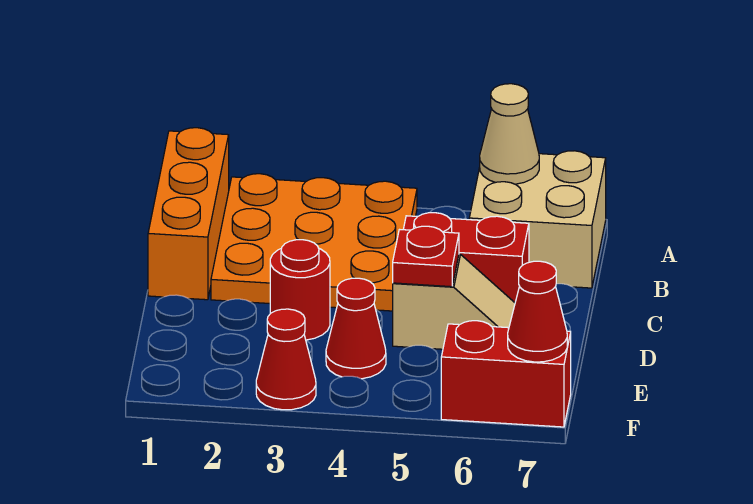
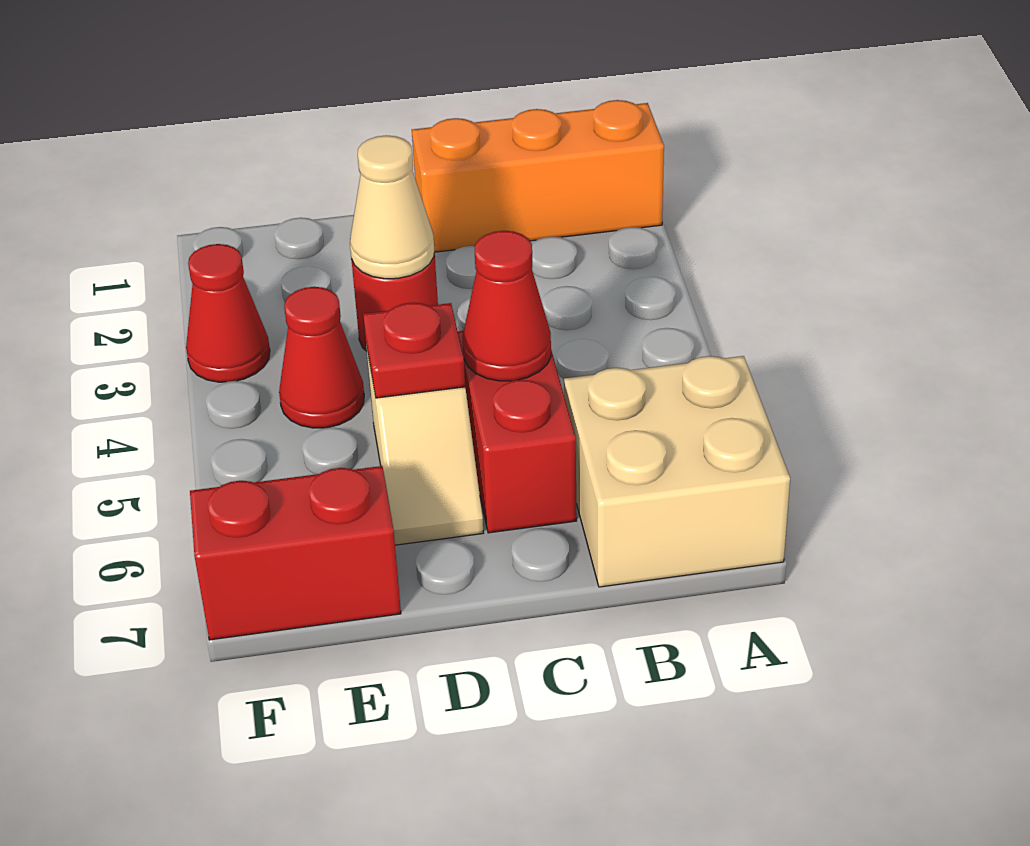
orange 3x3 plate [211,174,417,311] -> none
tan 1x1 cone [480,84,539,184] -> tan 1x1 cone moved to [350,135,434,279]
red 1x2 brick [441,321,571,427] -> red 1x2 brick turned to [190,466,401,640]
red 1x1 cone [508,261,567,362] -> red 1x1 cone moved to [463,231,551,381]

